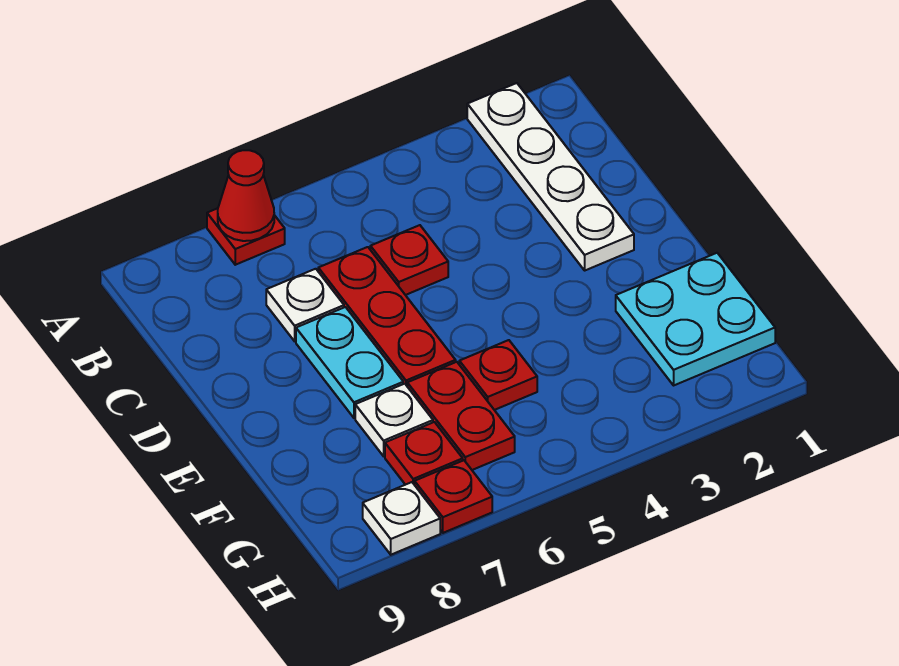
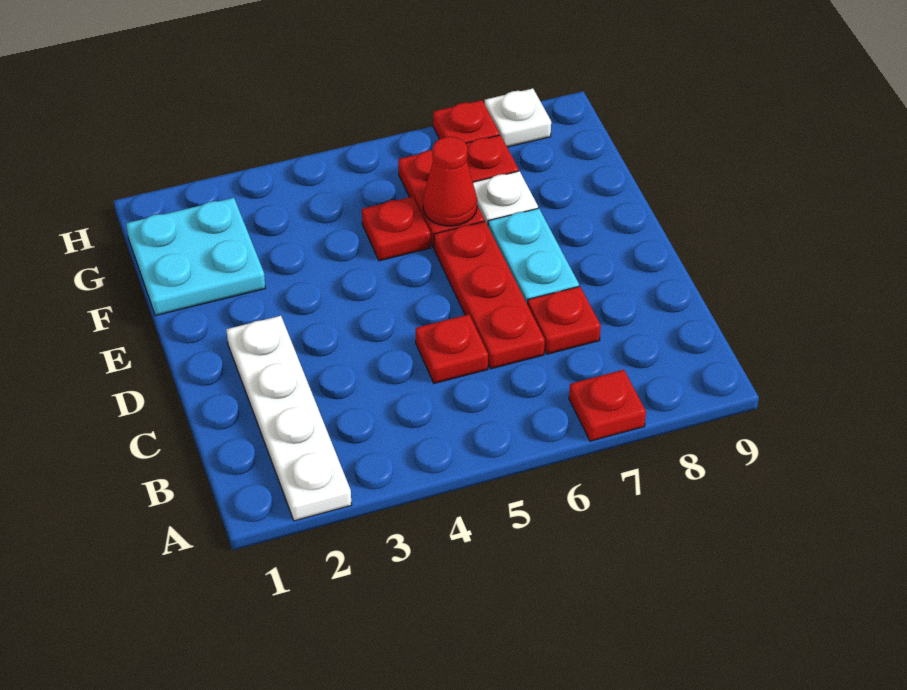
red 1x1 cone [218,150,274,241] -> red 1x1 cone moved to [423,137,477,226]
white 1x1 plate [266,269,344,341] -> red 1x1 plate [527,286,601,354]

